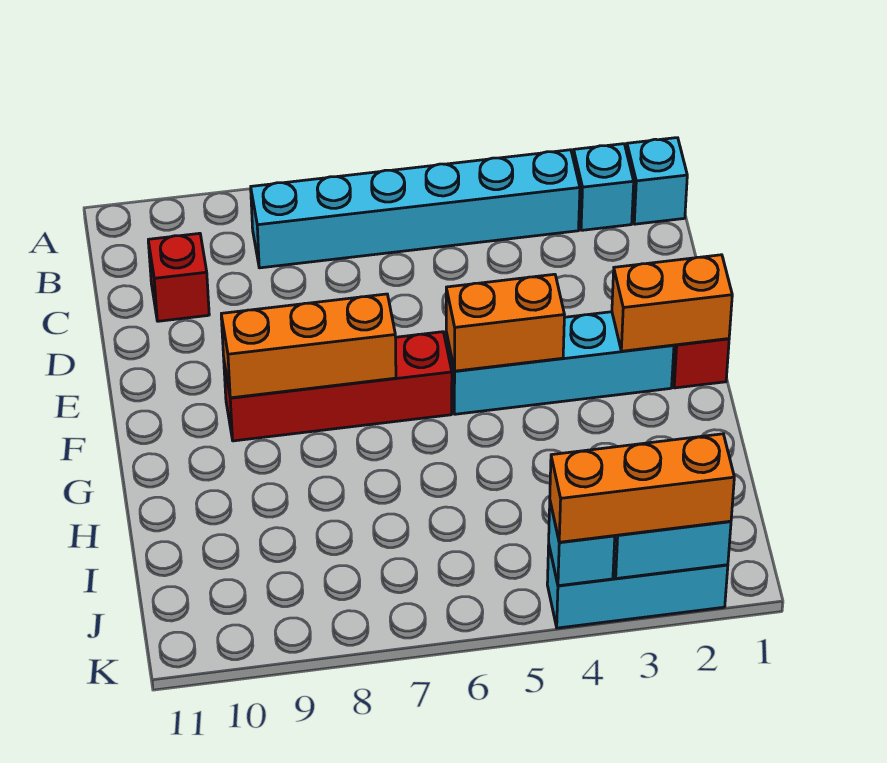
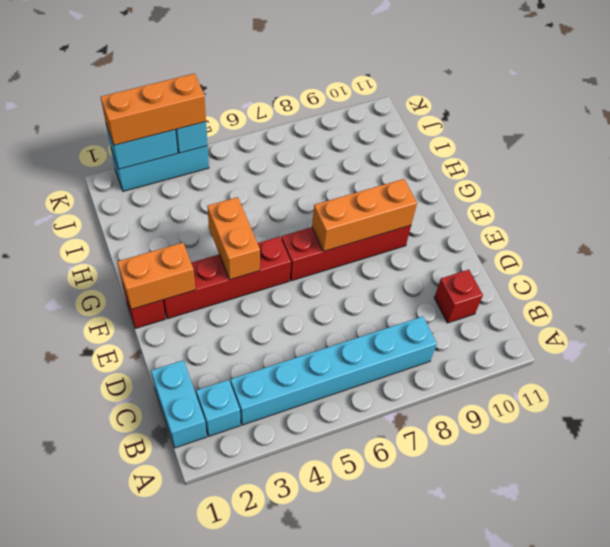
cyan 1x1 brick [627,138,687,224] -> cyan 1x2 brick [151,360,207,448]
cyan 1x4 brick [446,312,674,414] -> red 1x4 brick [163,236,291,319]
orange 1x2 brick [446,274,564,371] -> orange 1x2 brick turned to [207,197,260,280]

